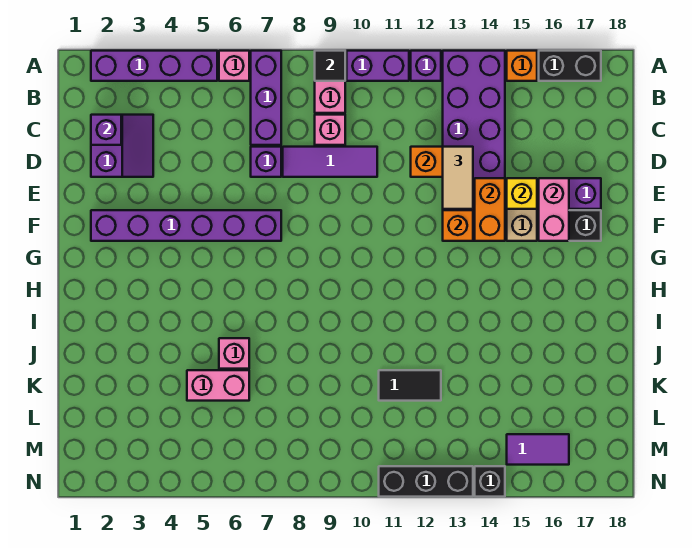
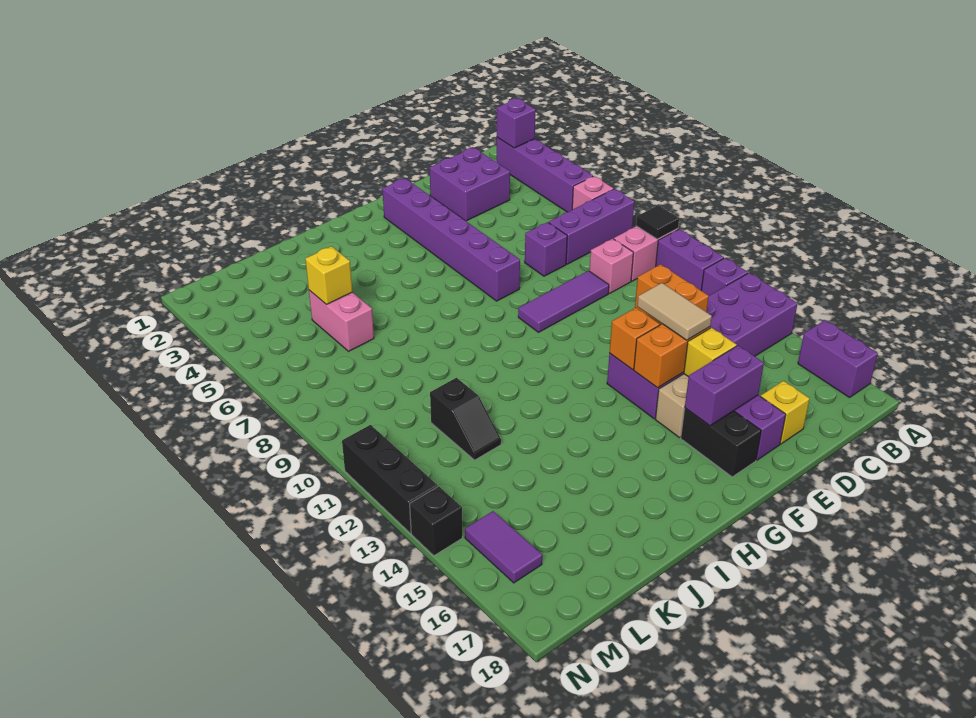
orange 1x1 brick [507,51,537,81] -> none
black 1x2 brick [539,51,601,81] -> purple 1x2 brick [798,320,878,397]
purple 2x2 slope [91,115,153,177] -> purple 2x2 brick [430,148,510,221]
purple 1x1 brick [91,115,121,145] -> purple 1x1 brick moved to [497,99,536,148]
purple 1x3 tile [283,147,377,177] -> purple 1x3 tile turned to [518,271,609,332]
tan 1x2 tile [443,147,473,209] -> tan 1x2 tile turned to [637,283,712,340]
none -> yellow 1x1 brick [761,381,810,444]
pink 1x2 brick [539,178,569,241] -> purple 1x2 brick [685,346,764,426]
pink 1x1 brick [219,338,249,369] -> none
none -> yellow 1x1 brick [305,246,352,305]
black 1x2 tile [379,370,441,401] -> black 1x2 slope [430,378,501,460]

